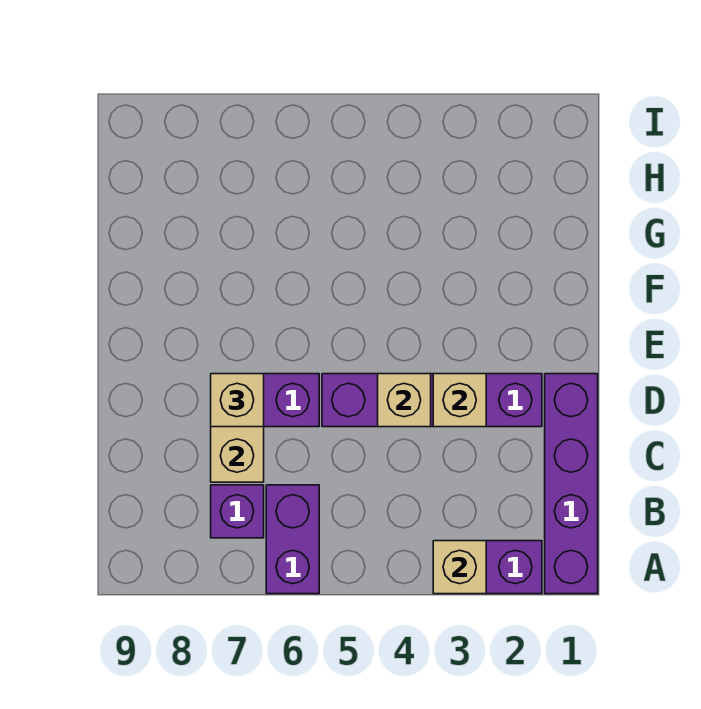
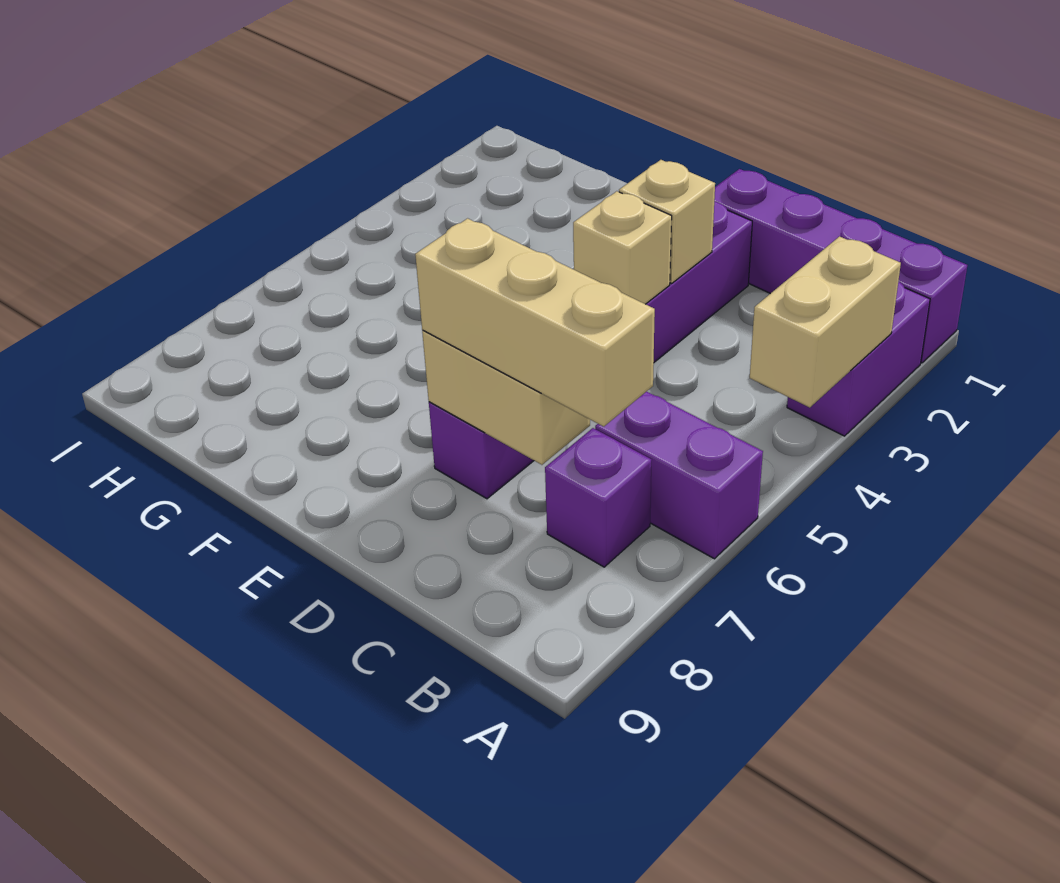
tan 1x1 brick [433,541,486,594] -> tan 1x2 brick [750,236,901,408]
tan 1x1 brick [211,374,264,427] -> tan 1x3 brick [415,218,655,426]

